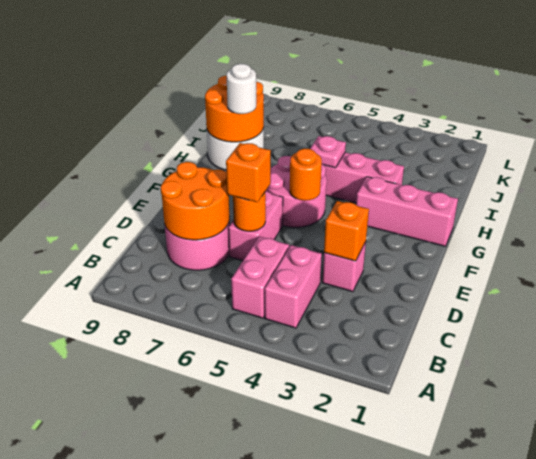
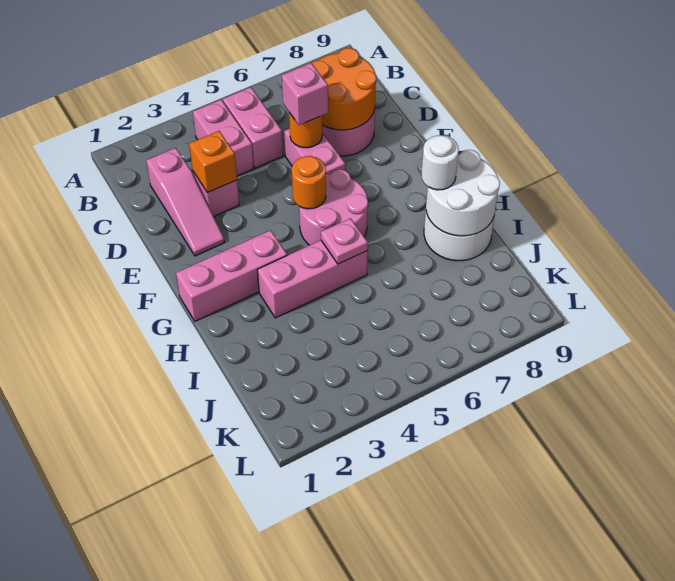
none -> pink 1x3 slope [146,148,225,256]
orange 1x1 brick [226,143,271,202] -> pink 1x1 brick [282,63,328,125]
orange 2x2 round brick [205,76,264,142] -> white 2x2 round brick [426,150,500,236]

